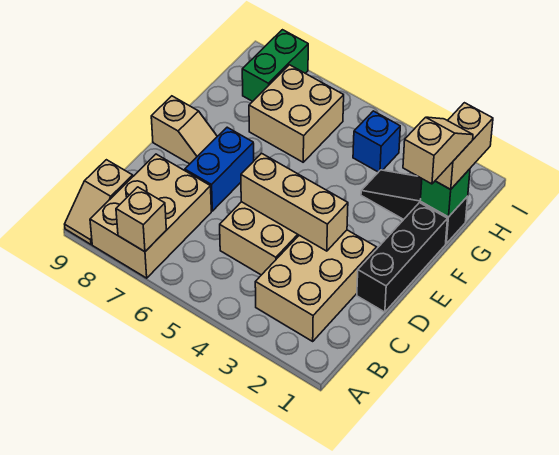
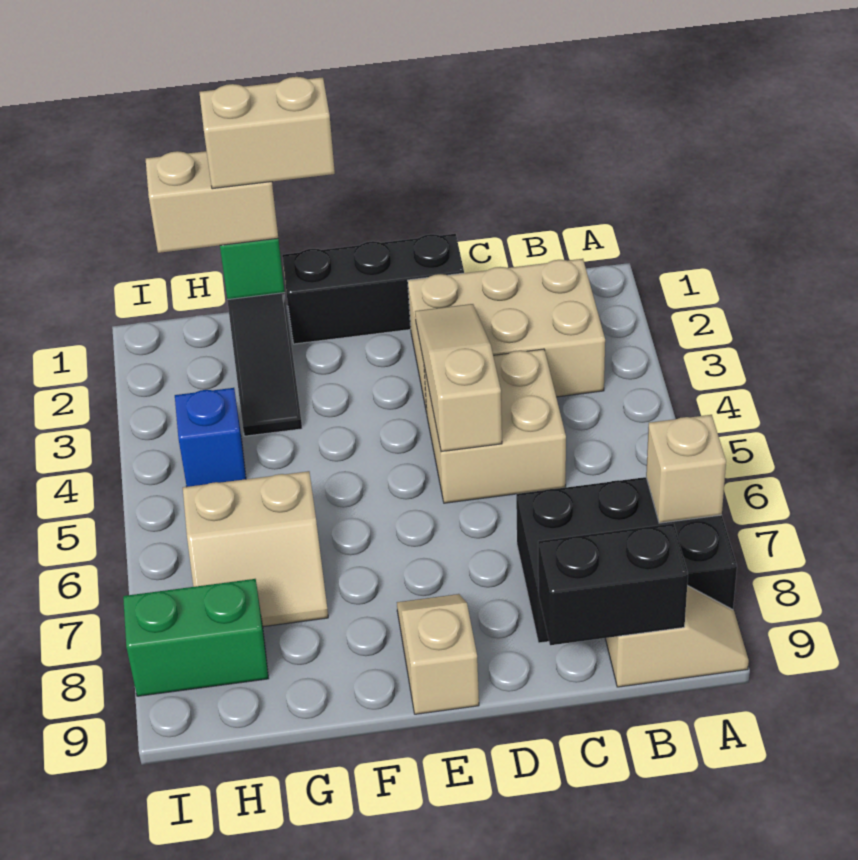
tan 2x3 brick [90,154,211,278] -> black 2x3 brick [516,477,737,643]
none -> black 1x2 brick [538,523,688,645]
tan 1x3 brick [241,153,348,251] -> tan 1x3 slope [415,304,502,452]
blue 1x2 brick [185,127,254,211] -> none
tan 1x2 slope [403,117,473,184] -> tan 1x2 brick [199,77,335,189]
tan 2x2 brick [249,65,344,162] -> tan 2x2 slope [183,471,328,627]

